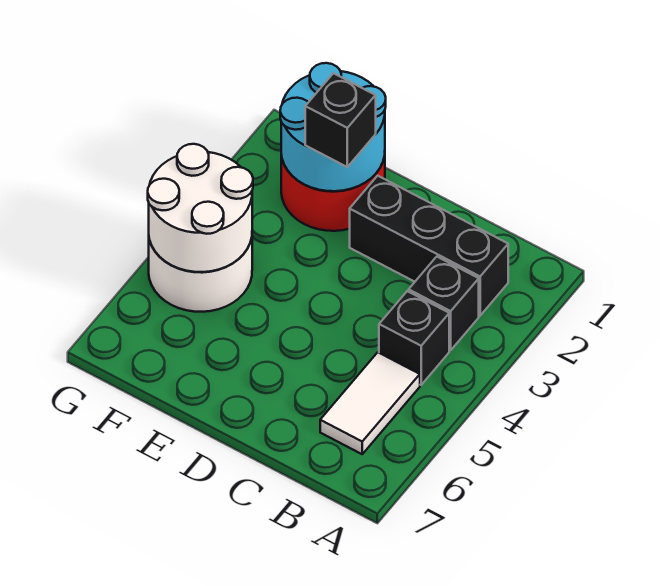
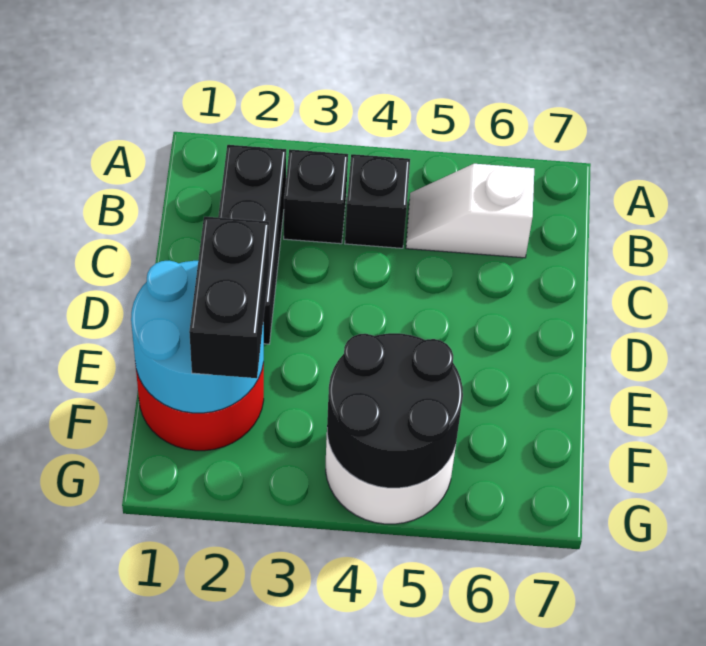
white 1x2 tile [320,352,420,454] -> white 1x2 slope [406,164,534,258]
black 1x1 brick [305,73,376,167] -> black 1x2 brick [189,216,269,378]
white 2x2 round brick [148,144,253,272] -> black 2x2 round brick [327,333,463,488]

